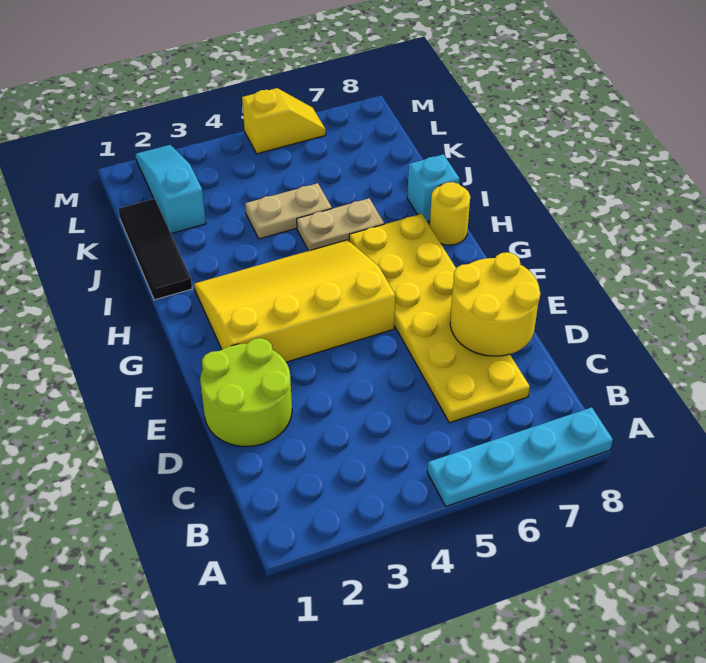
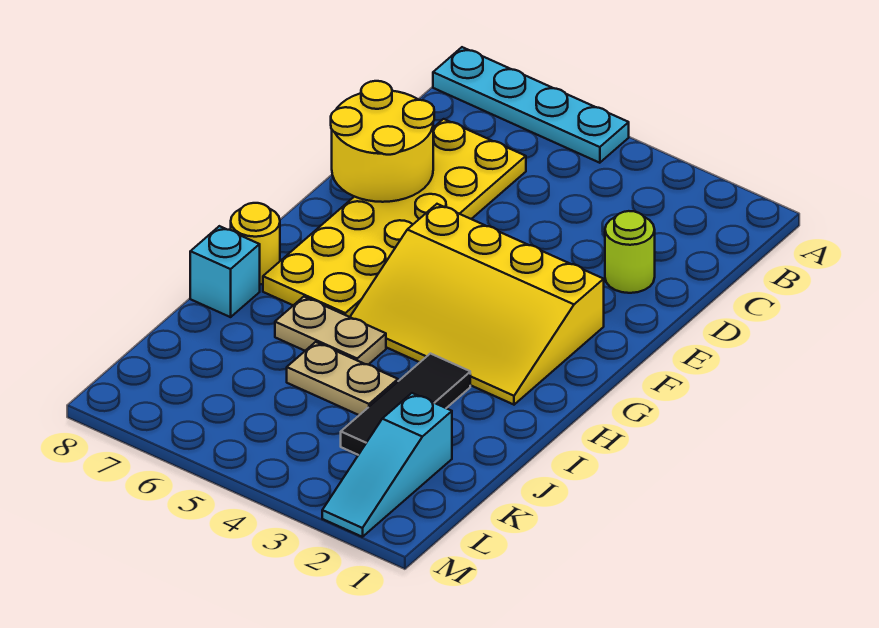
lime 2x2 round brick [200,338,292,446] -> lime 1x1 round brick [605,211,655,293]
black 1x3 tile [119,199,192,300] -> black 1x3 tile moved to [341,354,470,455]
yellow 1x2 slope [242,88,326,154] -> none

